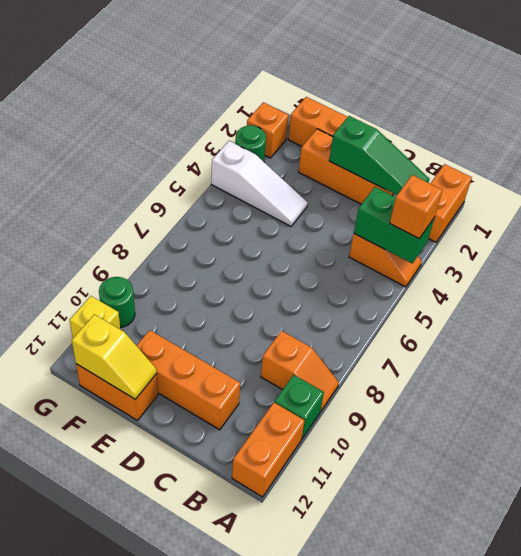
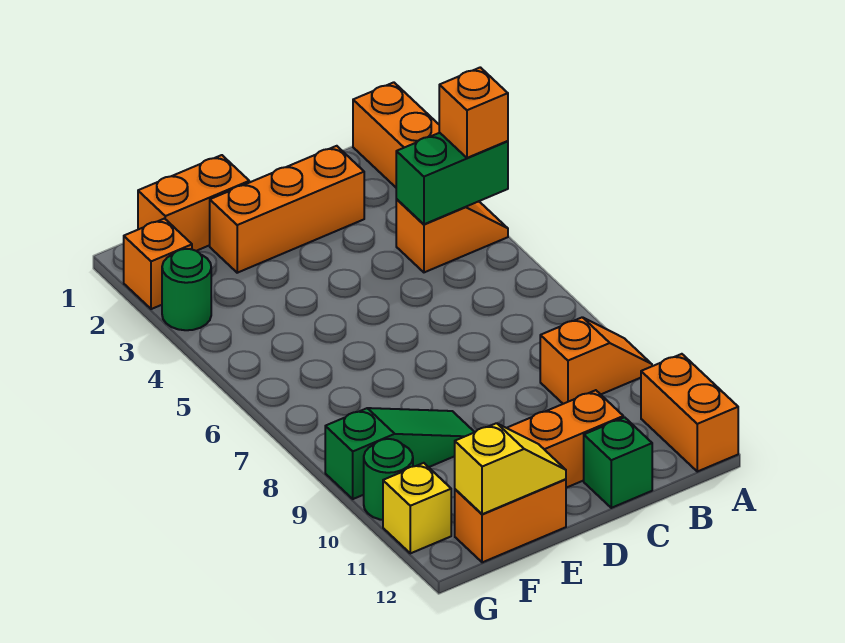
green 1x1 brick [275,375,324,439] -> green 1x1 brick moved to [584,417,652,508]
green 1x3 slope [329,116,429,195] -> green 1x3 slope moved to [325,408,475,499]
white 1x3 slope [211,141,308,226] -> none

